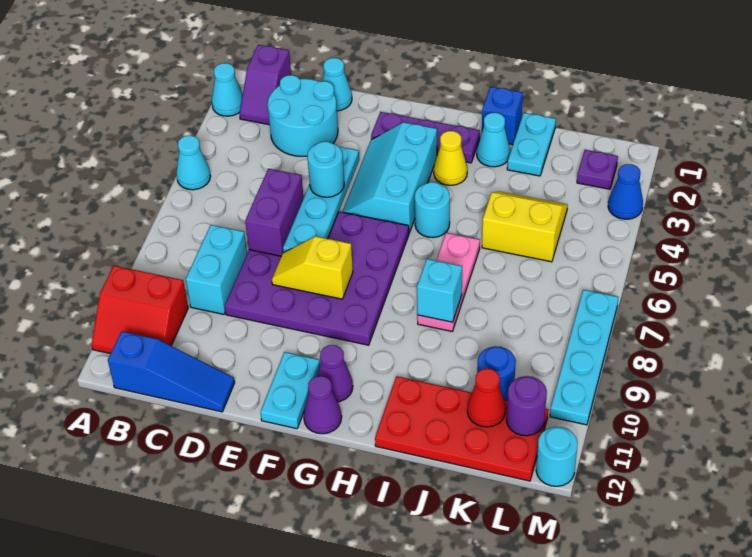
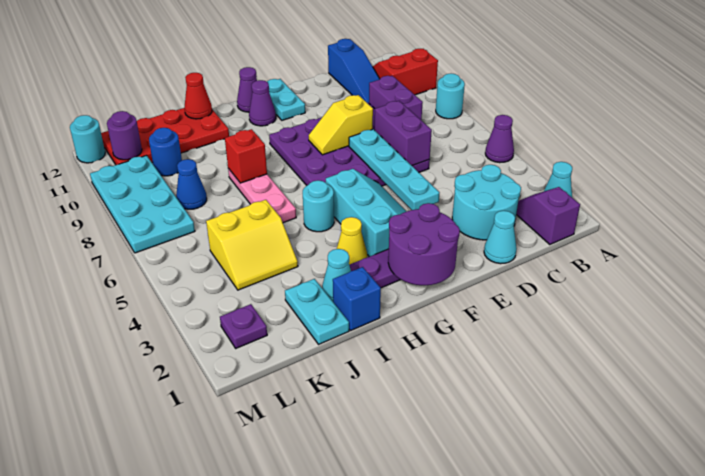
cyan 1x1 cone [176,136,211,190] -> purple 1x1 cone [485,115,514,163]
blue 1x3 slope [108,331,235,412] -> blue 1x3 slope turned to [328,39,380,103]
cyan 1x2 brick [186,225,247,314] -> purple 1x2 brick [369,76,423,120]
cyan 1x1 round brick [307,142,344,197] -> cyan 1x1 round brick moved to [436,74,465,119]
yellow 1x2 slope [272,237,353,299] -> yellow 1x2 slope turned to [309,95,373,155]
none -> purple 2x2 round brick [388,203,460,285]
cyan 1x1 brick [417,259,462,322] -> red 1x1 brick [225,129,267,183]
red 1x1 cone [467,369,506,427] -> red 1x1 cone moved to [184,73,212,119]
blue 1x1 cone [608,164,643,219] -> blue 1x1 cone moved to [176,159,207,209]
cyan 1x4 plate [550,290,619,425] -> cyan 2x4 plate [90,155,195,253]

